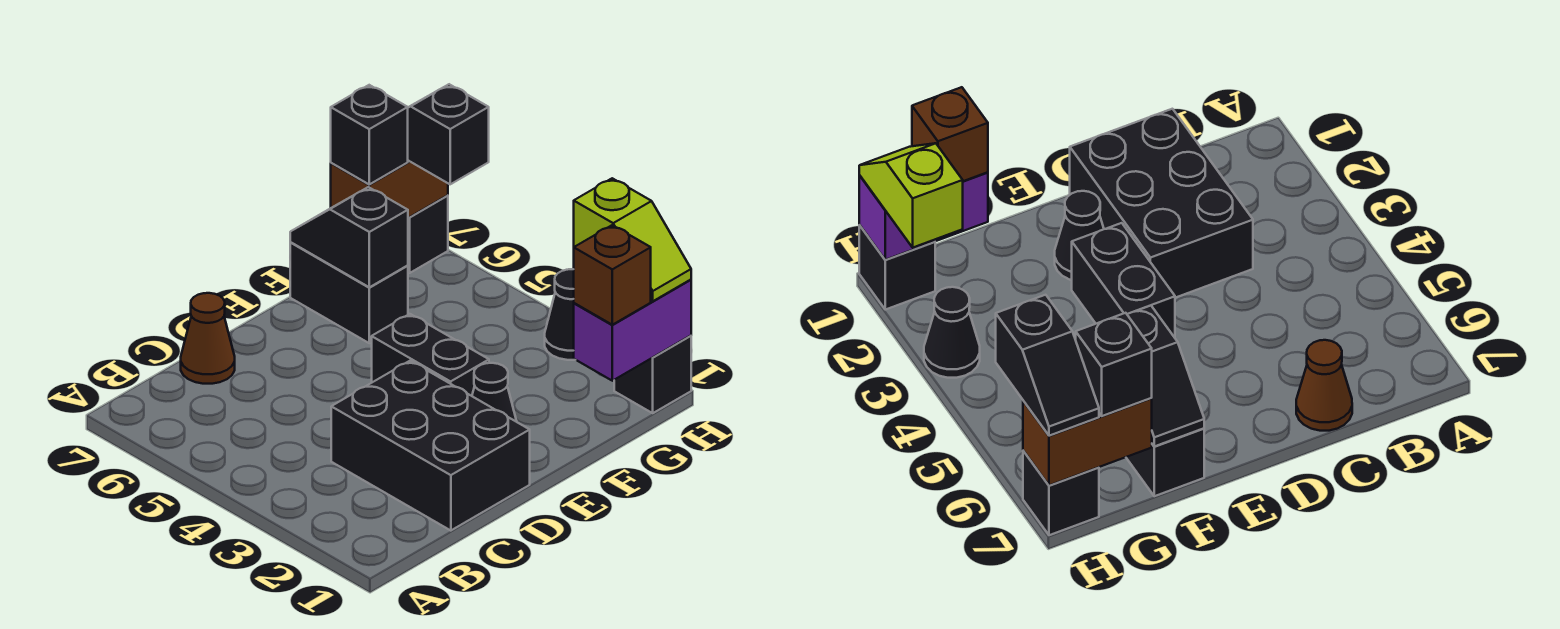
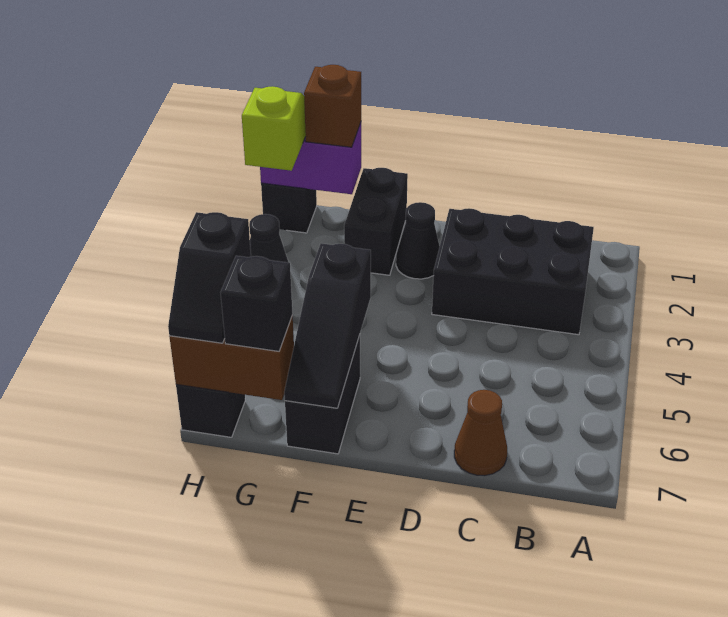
black 2x3 brick [331,361,530,531] -> black 2x3 brick turned to [432,208,594,335]
black 1x2 brick [372,314,489,396] -> black 1x2 brick moved to [344,168,408,275]
black 1x2 slope [290,187,408,287] -> black 1x3 slope [284,243,371,408]

